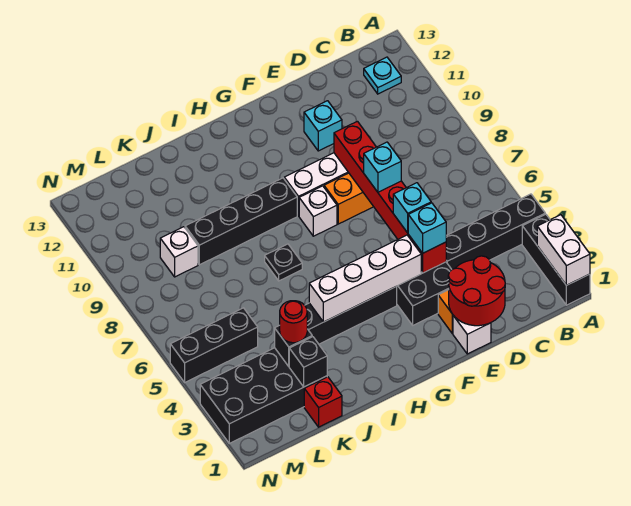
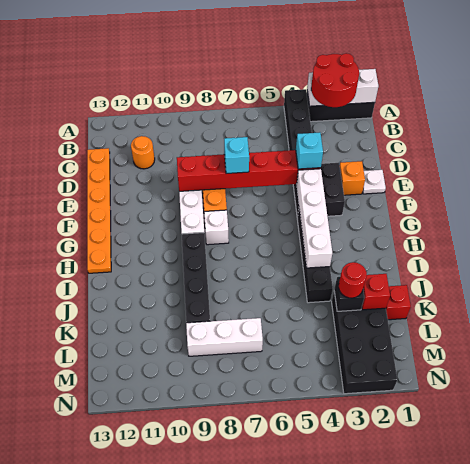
white 1x2 brick [537,215,590,285] -> white 1x3 brick [307,69,379,106]
cyan 1x1 plate [364,57,401,94] -> none
none -> orange 1x1 round brick [131,136,155,169]
none -> orange 1x6 plate [87,148,111,273]
red 2x2 round brick [448,256,505,326] -> red 2x2 round brick moved to [311,53,359,107]
white 1x1 brick [453,315,491,354] -> white 1x1 plate [363,170,386,194]
cyan 1x1 brick [393,183,431,233] -> none
cyan 1x1 brick [304,101,342,151] -> none
black 1x1 plate [265,244,302,281] -> none
black 1x1 brick [289,337,327,387] -> red 1x1 brick [362,274,390,310]
black 1x3 brick [170,308,258,382] -> none
white 1x1 brick [160,227,198,277] -> white 1x3 brick [186,318,263,356]

